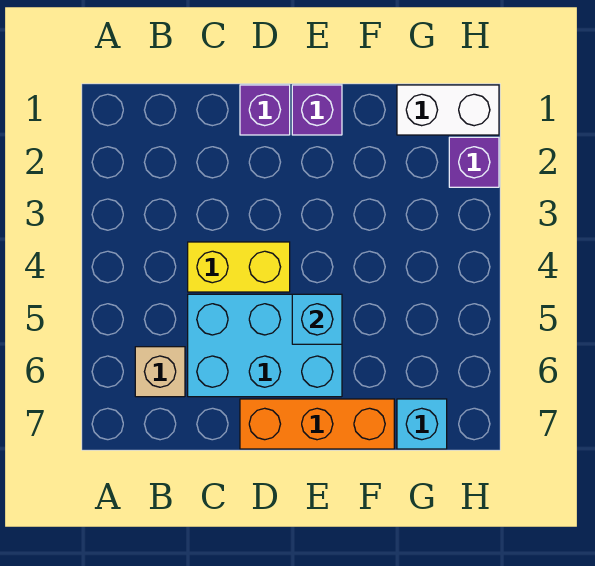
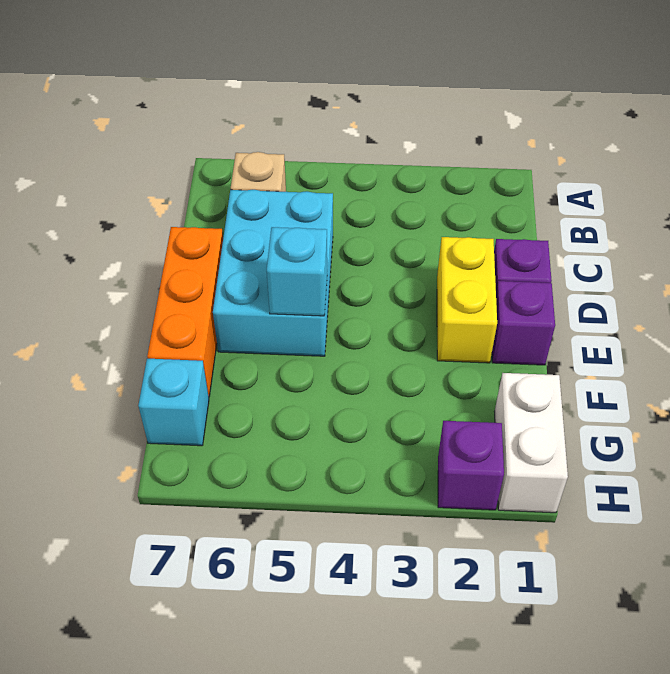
yellow 1x2 brick [188,242,290,292] -> yellow 1x2 brick moved to [437,237,497,363]

